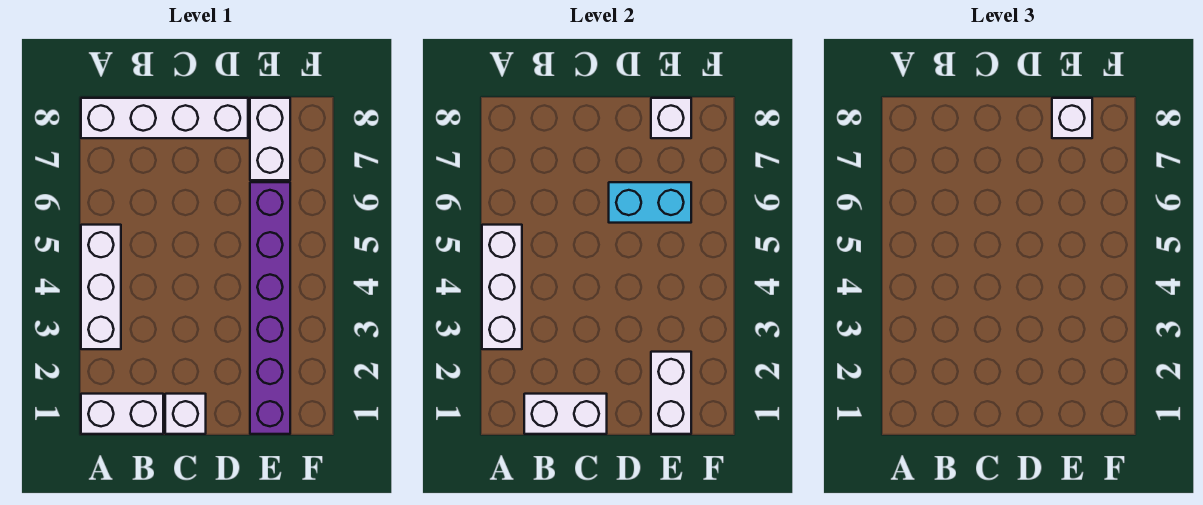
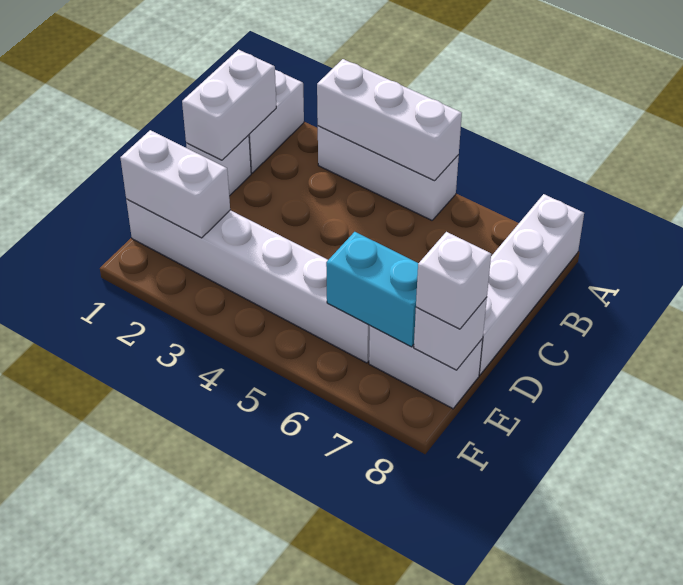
cyan 1x2 brick [609,182,691,223] -> cyan 1x2 brick turned to [326,232,418,347]
purple 1x6 brick [250,182,290,434] -> white 1x6 brick [126,199,370,363]

